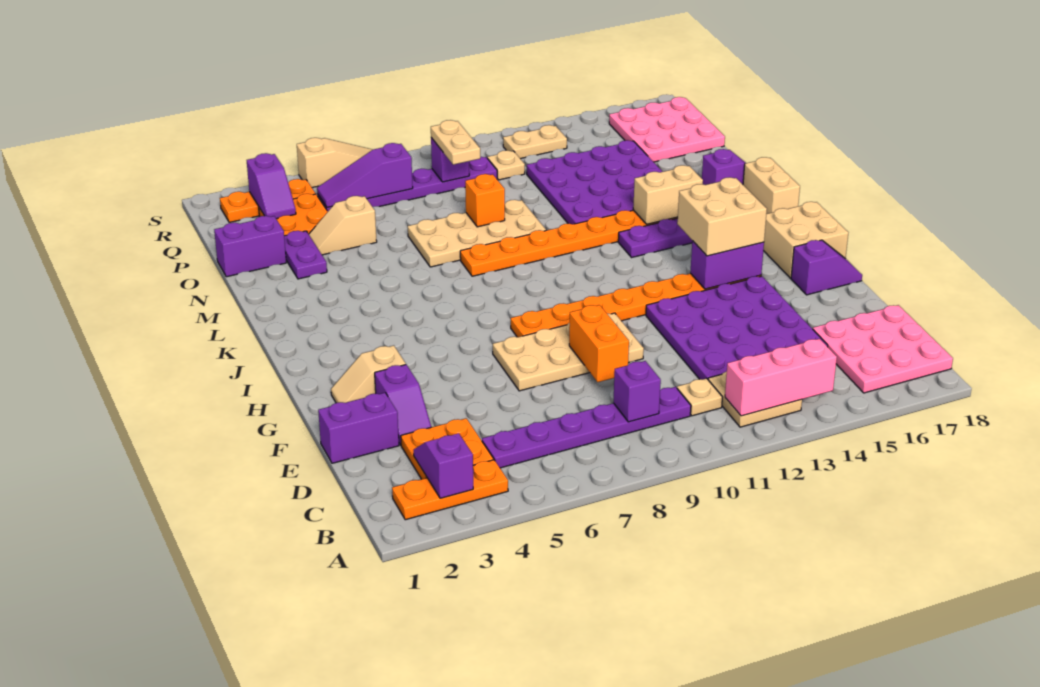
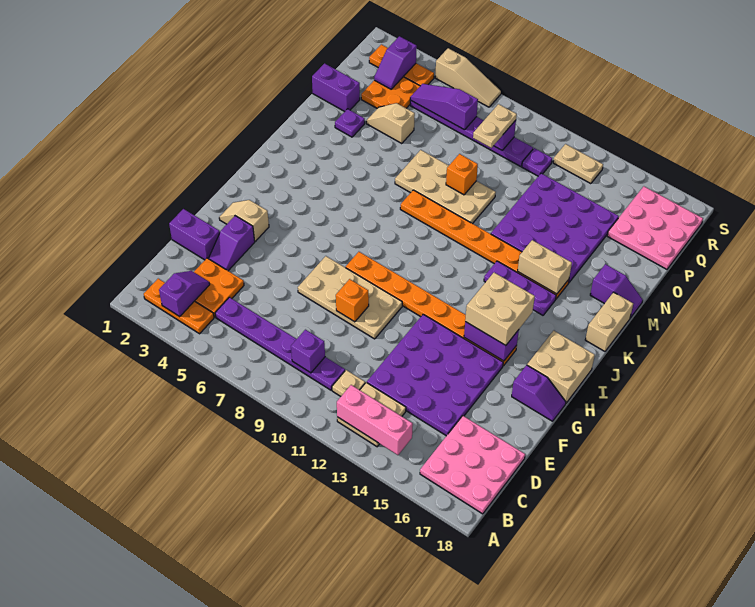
orange 1x2 brick [569,305,629,382] -> orange 1x1 brick [336,279,369,322]
purple 1x2 plate [284,231,327,279] -> purple 1x1 plate [335,109,365,137]
tan 1x1 plate [487,150,525,180] -> purple 1x1 plate [522,148,552,176]

